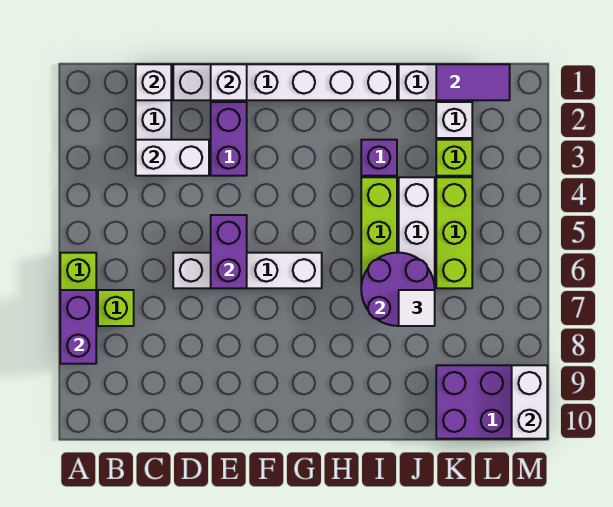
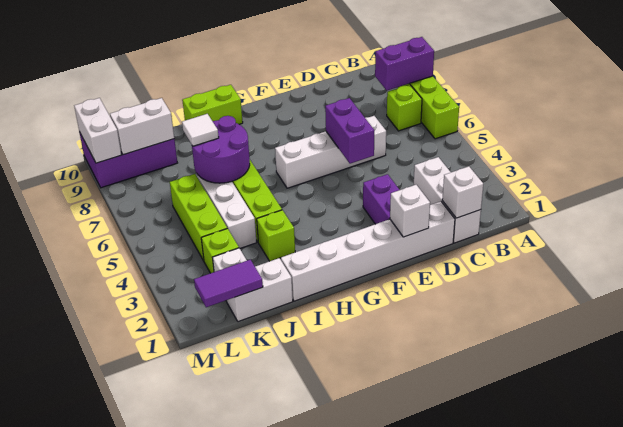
purple 1x2 brick [60,290,96,364] -> purple 1x2 brick turned to [375,37,434,90]
white 1x2 brick [136,140,209,176] -> white 1x2 brick moved to [110,98,174,155]
none -> lime 1x2 brick [182,85,243,124]
purple 1x1 brick [361,140,397,176] -> lime 1x1 brick [257,210,295,261]

